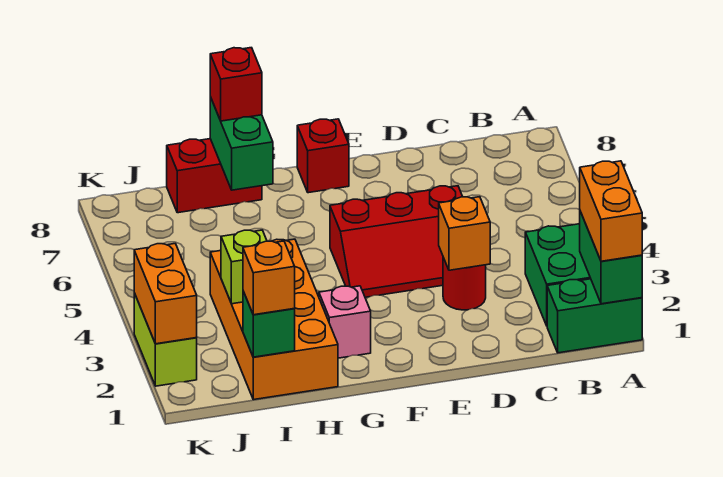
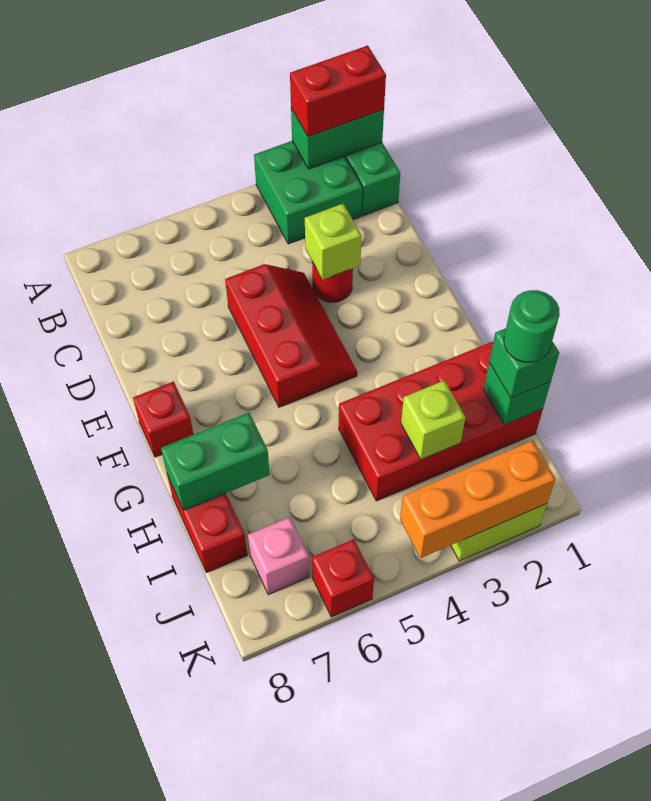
orange 1x2 brick [580,161,642,261] -> red 1x2 brick [290,46,386,137]
orange 1x1 brick [439,197,490,270] -> lime 1x1 brick [305,204,362,279]
pink 1x1 brick [319,286,371,358] -> pink 1x1 brick moved to [248,517,309,595]
orange 2x4 brick [210,239,338,400] -> red 2x4 brick [339,342,543,501]
red 1x1 brick [210,48,262,121] -> red 1x1 brick moved to [312,539,374,617]
orange 1x1 brick [243,241,295,315] -> green 1x1 brick [489,328,559,398]
none -> green 1x1 round brick [504,290,560,362]
orange 1x2 brick [134,244,197,344] -> orange 1x3 brick [400,441,556,558]

